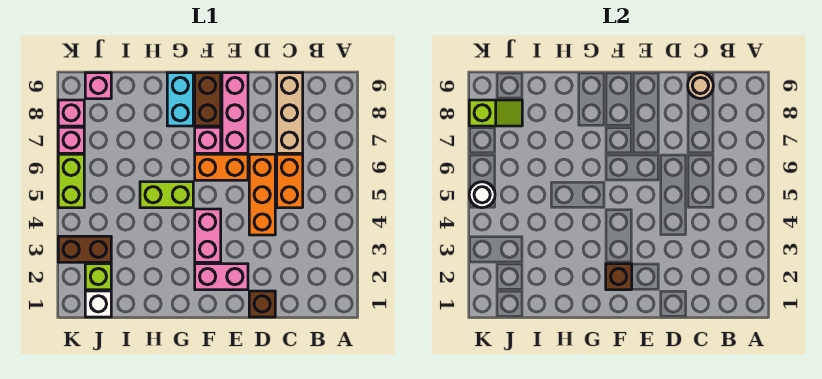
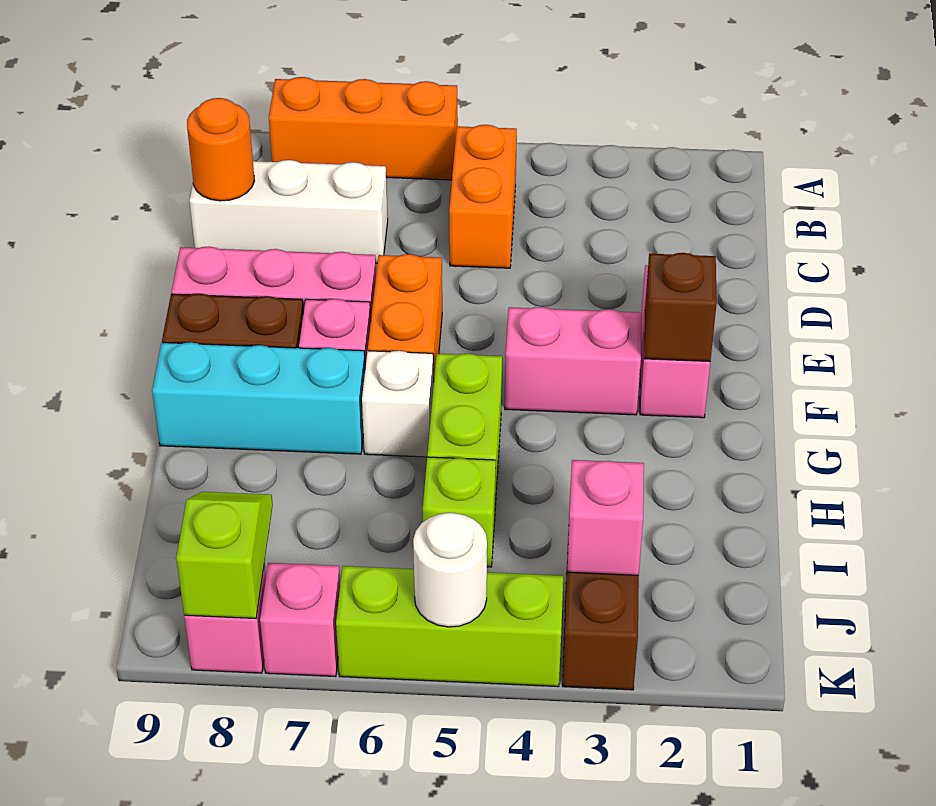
orange 1x2 brick [277,154,303,208] -> orange 1x2 brick turned to [449,125,517,268]
tan 1x3 brick [277,73,303,153] -> white 1x3 brick [189,160,388,263]
tan 1x1 round brick [688,73,713,99] -> orange 1x1 round brick [187,98,254,201]
brown 1x1 brick [249,291,275,317] -> none
orange 1x3 brick [249,154,275,235] -> orange 1x3 brick moved to [269,77,458,180]
cyan 1x2 brick [167,73,193,126] -> cyan 1x3 brick [152,342,365,454]
white 1x1 brick [85,291,111,317] -> white 1x1 brick moved to [362,351,434,457]
lime 1x1 brick [85,264,111,290] -> lime 1x1 brick moved to [423,457,496,567]
pink 1x1 brick [85,73,111,99] -> pink 1x1 brick moved to [567,460,644,575]
lime 1x2 brick [58,154,84,208] -> lime 1x3 brick [336,566,563,687]

